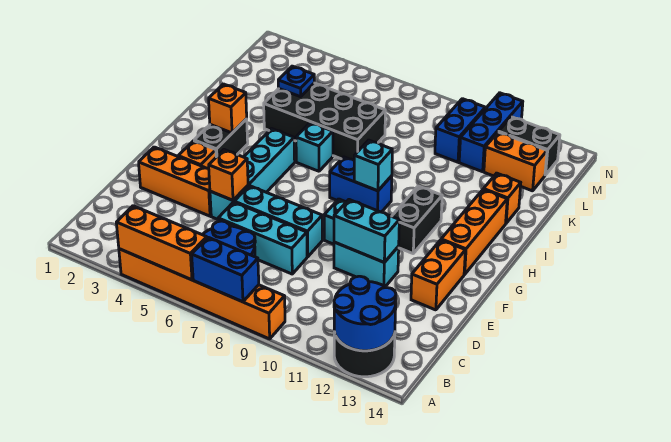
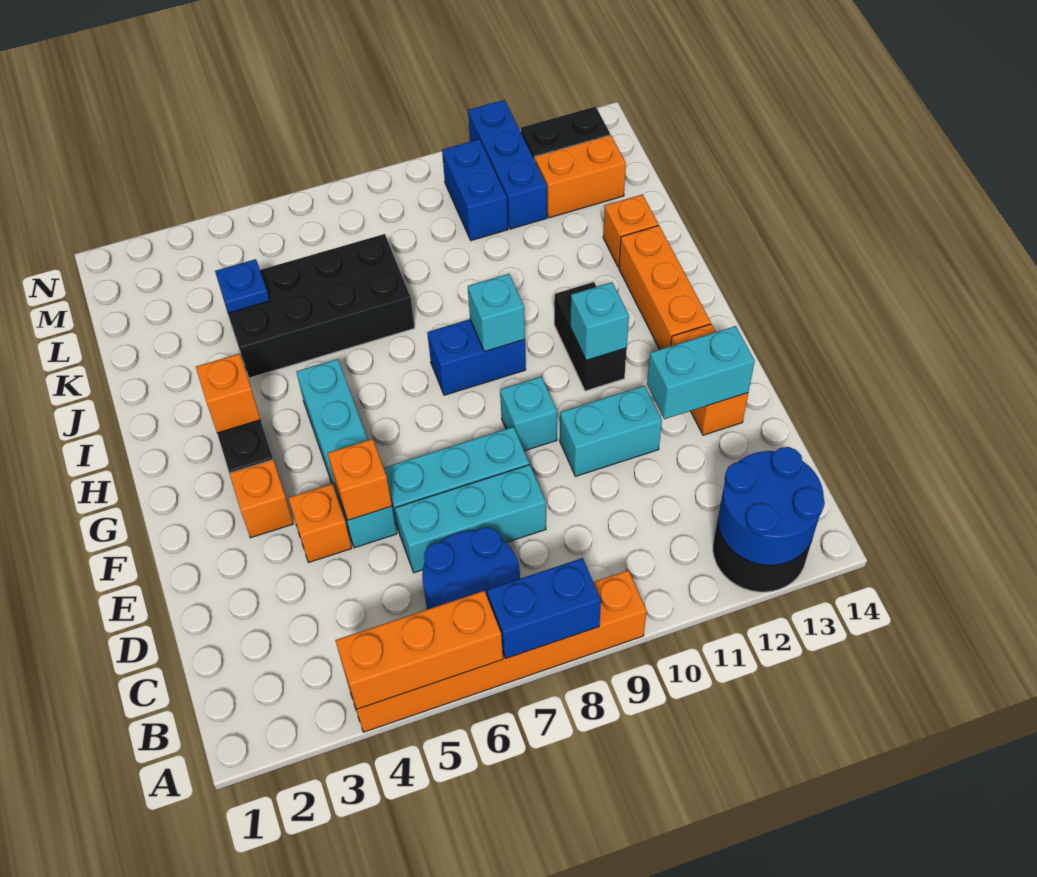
orange 1x3 brick [139,147,211,216] -> orange 1x1 brick [288,484,352,562]
cyan 1x2 brick [334,200,399,262] -> cyan 1x2 brick moved to [647,326,755,419]
cyan 1x1 brick [296,123,333,171] -> cyan 1x1 brick moved to [570,282,629,360]

